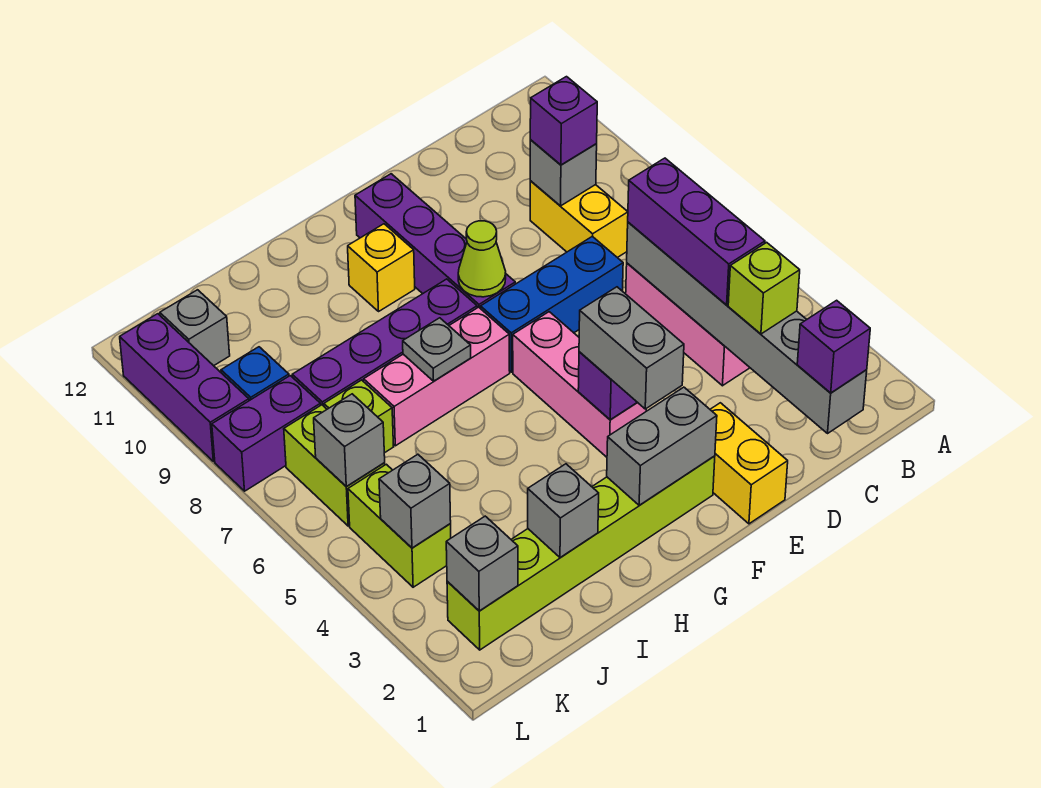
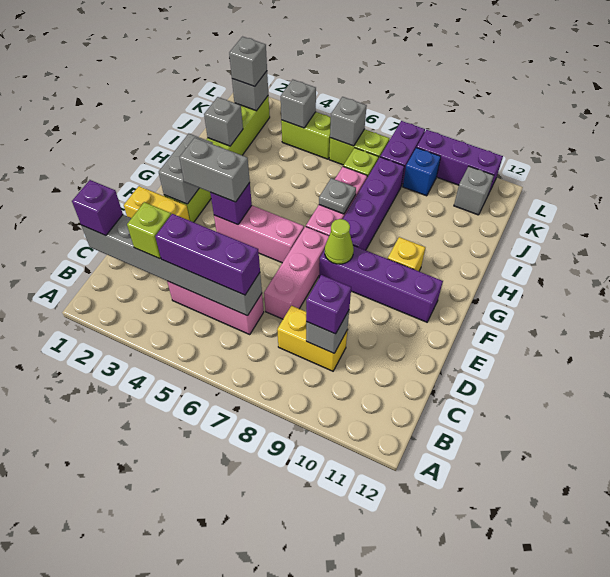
blue 1x3 brick [481,236,623,372] -> pink 1x3 brick [264,227,329,319]
none -> grey 1x1 brick [229,37,267,87]

